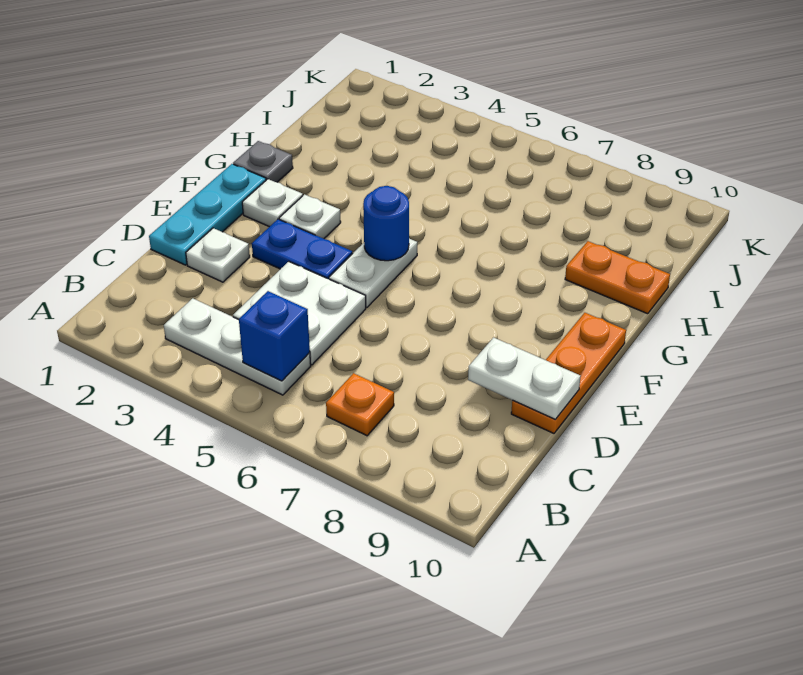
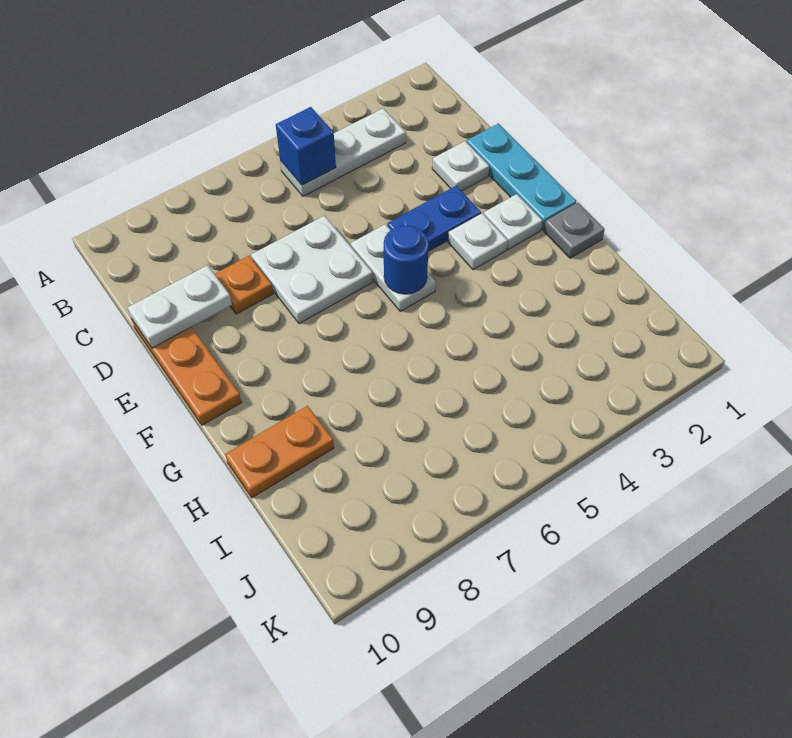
orange 1x1 plate [326,373,394,436] -> orange 1x1 plate moved to [215,256,273,314]
white 2x2 plate [233,261,366,365] -> white 2x2 plate moved to [251,216,373,324]

